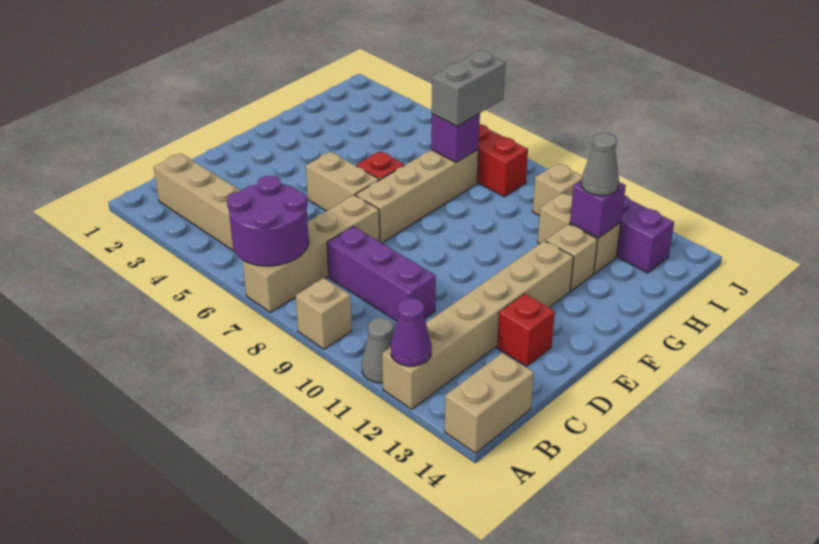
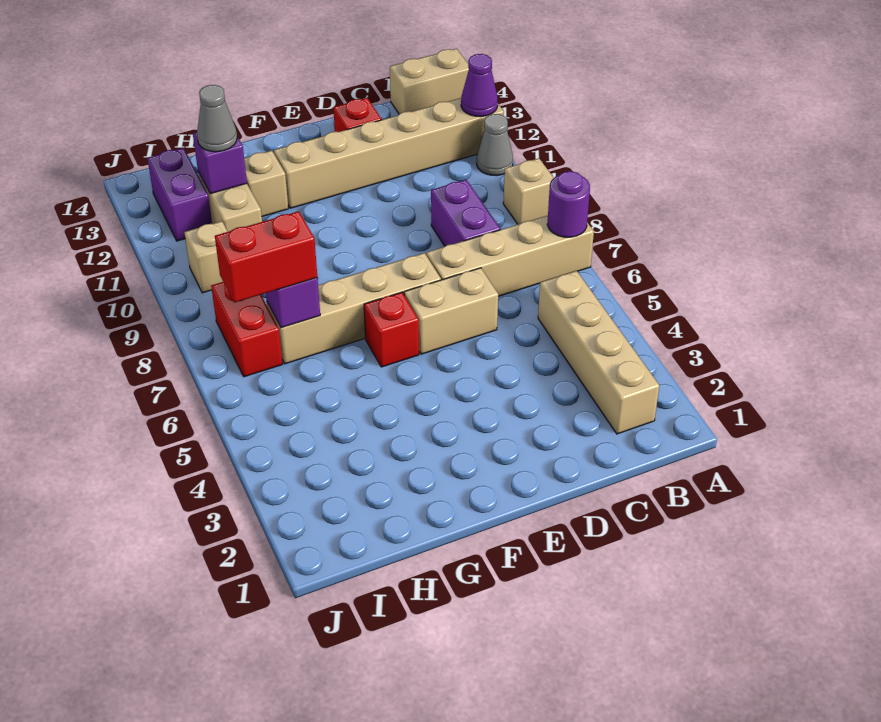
purple 2x2 round brick [227,176,309,266] -> purple 1x1 round brick [547,171,590,237]
purple 1x3 brick [327,226,436,321] -> purple 1x2 brick [431,180,500,246]
tan 1x2 brick [306,152,379,211] -> tan 1x2 brick turned to [404,268,498,354]
grey 1x2 brick [432,51,505,126] -> red 1x2 brick [215,211,317,303]

